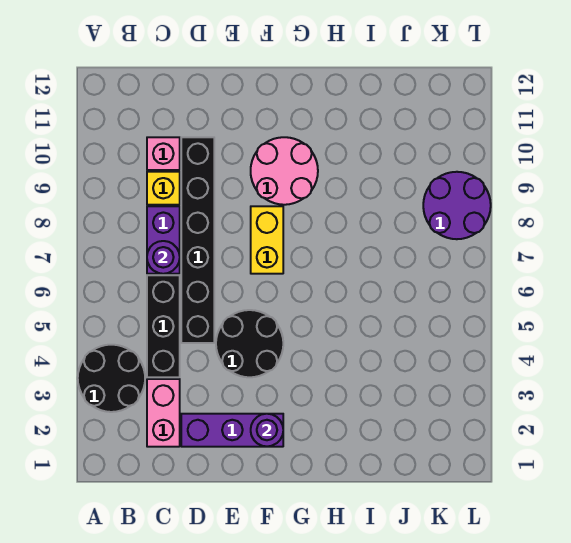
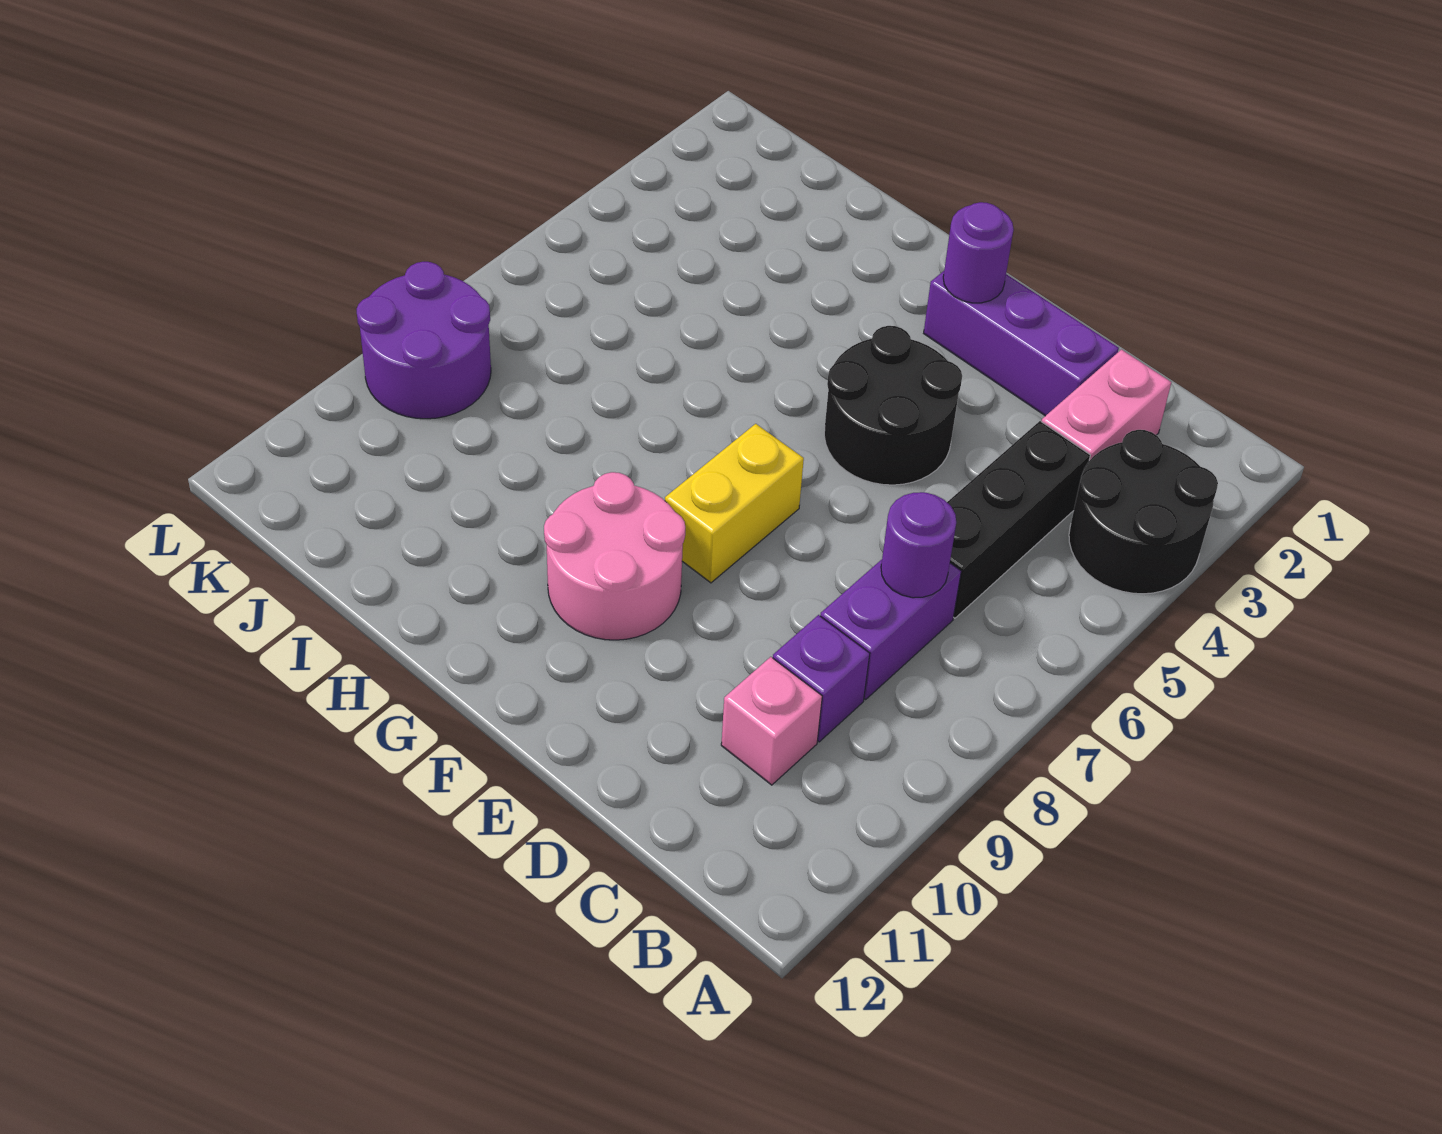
yellow 1x1 brick [147,172,180,205] -> purple 1x1 brick [773,615,870,742]
black 1x6 brick [181,137,214,343] -> none

